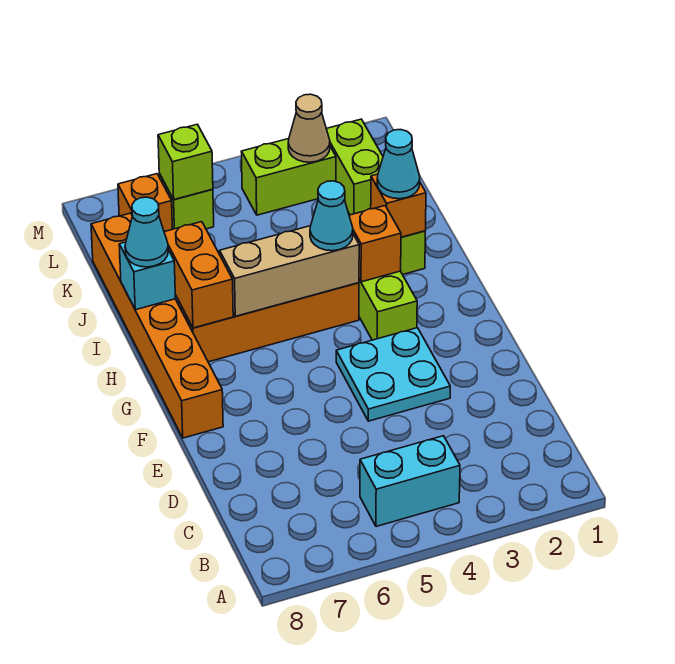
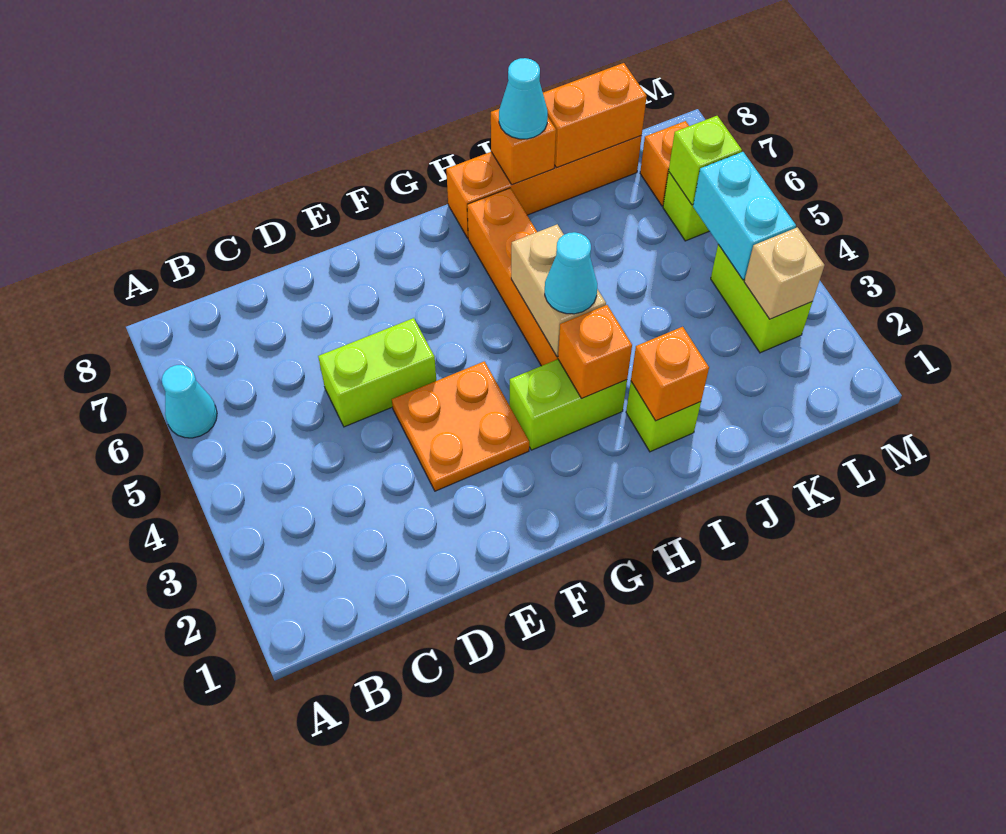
cyan 1x2 brick [360,436,460,526] -> cyan 1x2 brick moved to [693,152,796,280]
cyan 2x2 plate [336,328,450,421] -> orange 2x2 plate [392,361,529,491]
orange 1x6 brick [91,213,223,438] -> orange 1x4 brick [446,136,642,238]
tan 1x3 brick [220,226,359,316] -> tan 1x2 brick [511,224,606,357]
orange 1x2 brick [164,222,233,328] -> orange 1x2 brick moved to [543,63,647,168]
cyan 1x1 cone [377,130,420,199] -> cyan 1x1 cone moved to [162,365,217,438]
cyan 1x1 brick [119,242,176,310] -> orange 1x1 brick [491,109,556,185]
lime 1x2 brick [326,119,383,215] -> lime 1x2 brick moved to [318,318,436,427]
tan 1x1 cone [288,94,330,162] -> tan 1x1 brick [744,227,825,319]

